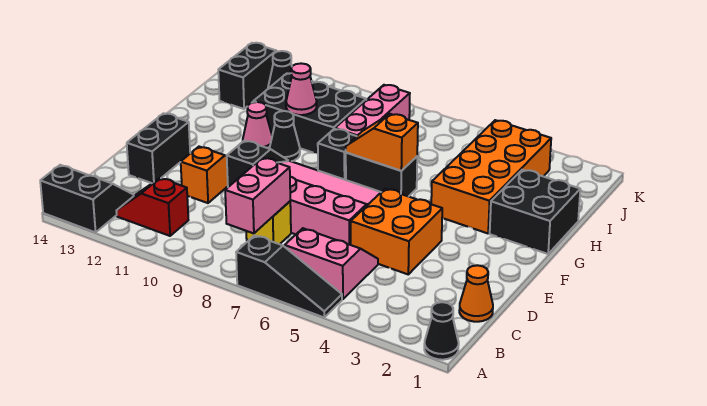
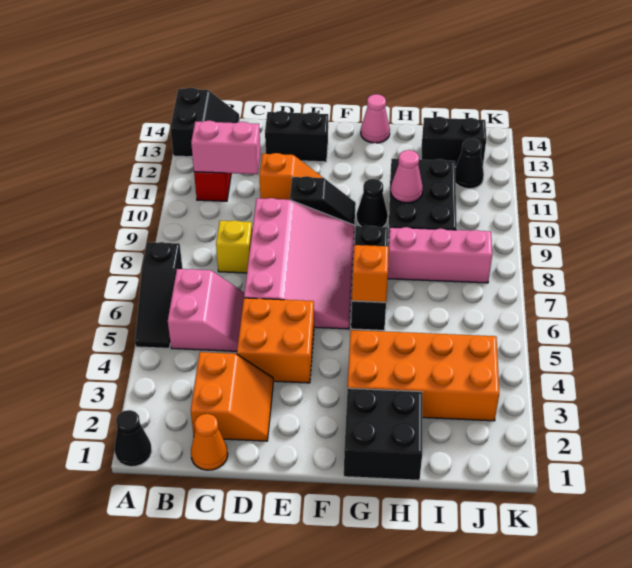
pink 1x2 brick [225,158,290,233] -> pink 1x2 brick moved to [191,120,260,174]
none -> orange 2x2 slope [191,352,273,441]
pink 1x1 cone [243,102,272,149] -> pink 1x1 cone moved to [361,94,390,143]

